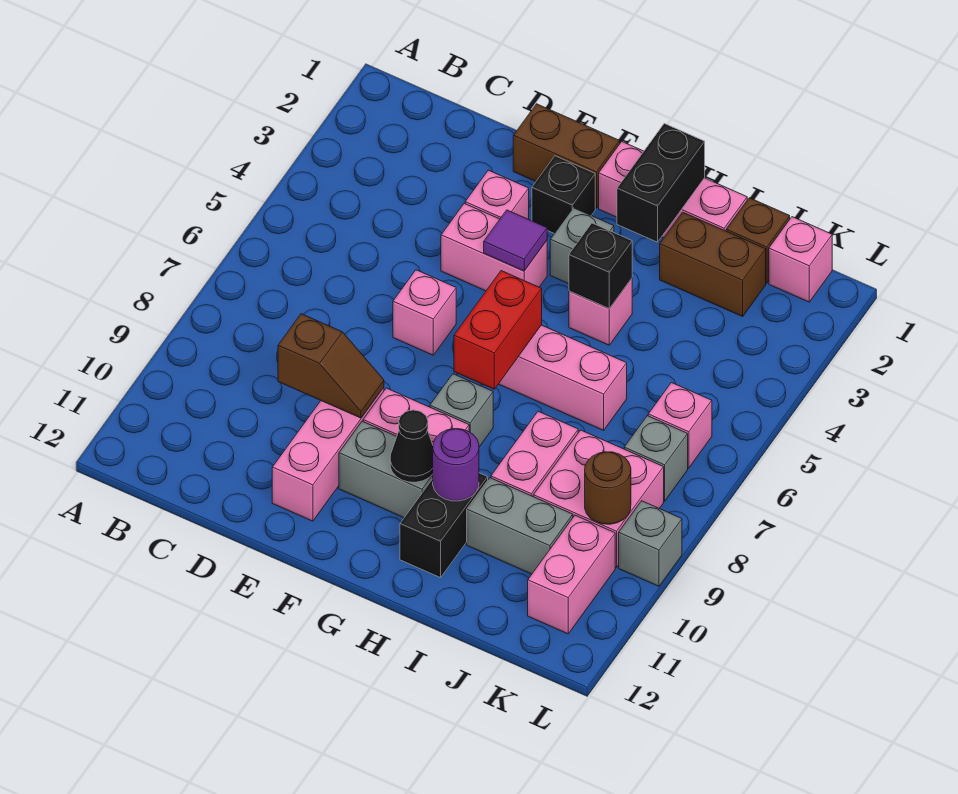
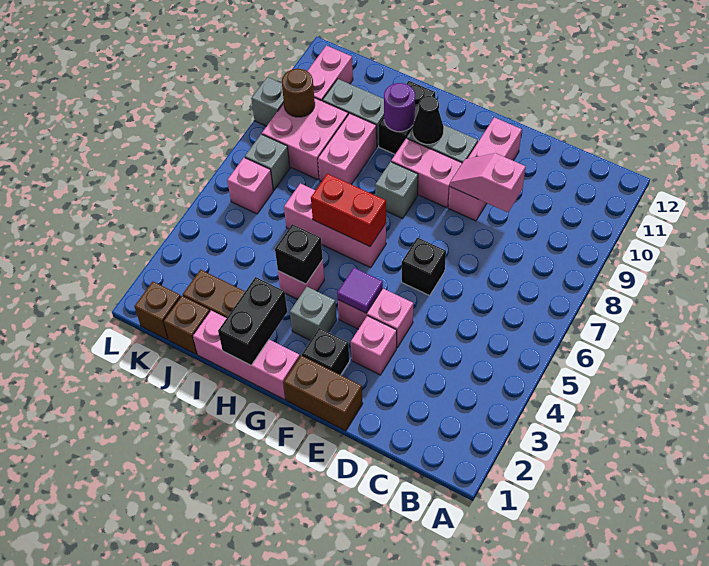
brown 1x2 slope [278,314,384,418] -> pink 1x2 slope [450,153,526,212]
pink 1x1 brick [393,270,456,355] -> black 1x1 brick [402,238,446,295]
red 1x2 brick [454,271,542,389] -> red 1x2 brick turned to [311,174,386,246]
pink 1x1 brick [769,217,832,302] -> brown 1x1 brick [134,282,181,340]

